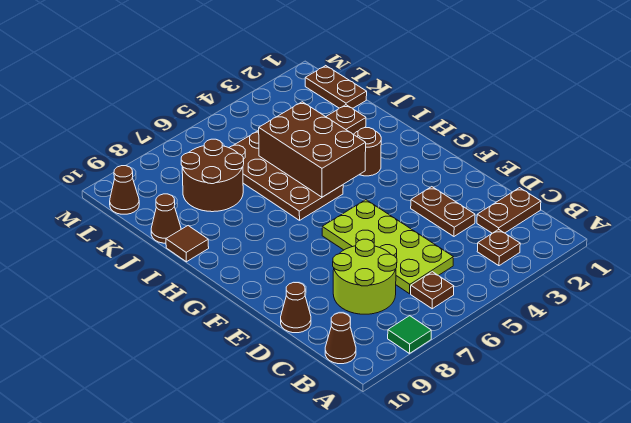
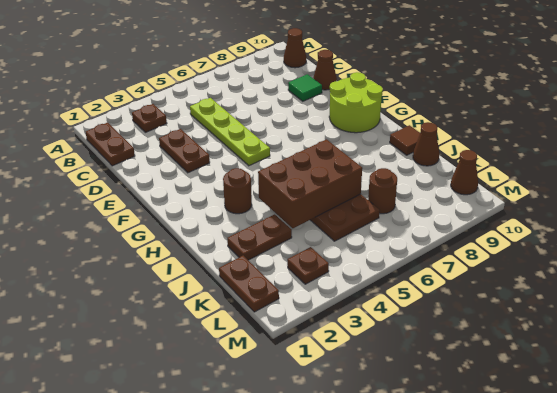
green 1x1 tile [388,316,431,353] -> green 1x1 tile moved to [288,74,322,101]
brown 1x1 plate [411,272,454,309] -> brown 1x1 plate moved to [287,247,329,284]
brown 1x2 plate [477,188,541,233] -> brown 1x2 plate turned to [86,123,135,166]
lime 2x4 plate [322,200,454,294] -> lime 1x4 plate [190,98,270,166]
lime 2x2 round brick [333,239,397,314] -> lime 2x2 round brick moved to [329,72,383,133]
brown 2x3 brick [259,102,366,197] -> brown 2x3 brick turned to [258,139,362,228]
brown 2x2 round brick [181,139,244,212] -> brown 1x1 round brick [368,168,397,214]

